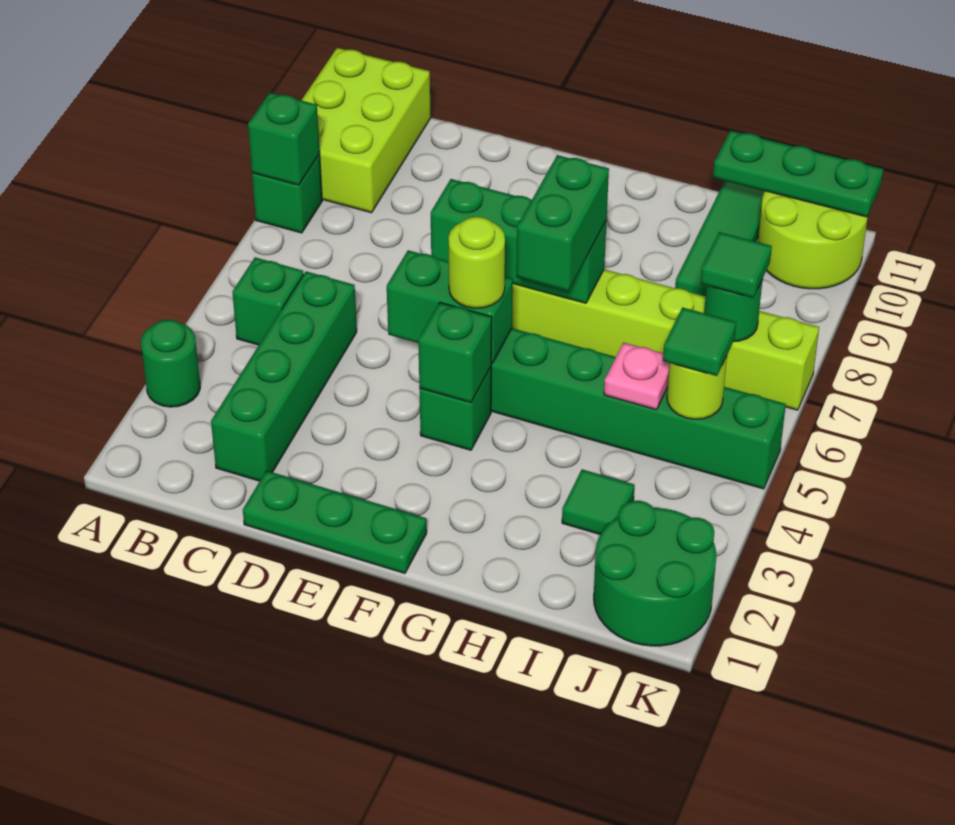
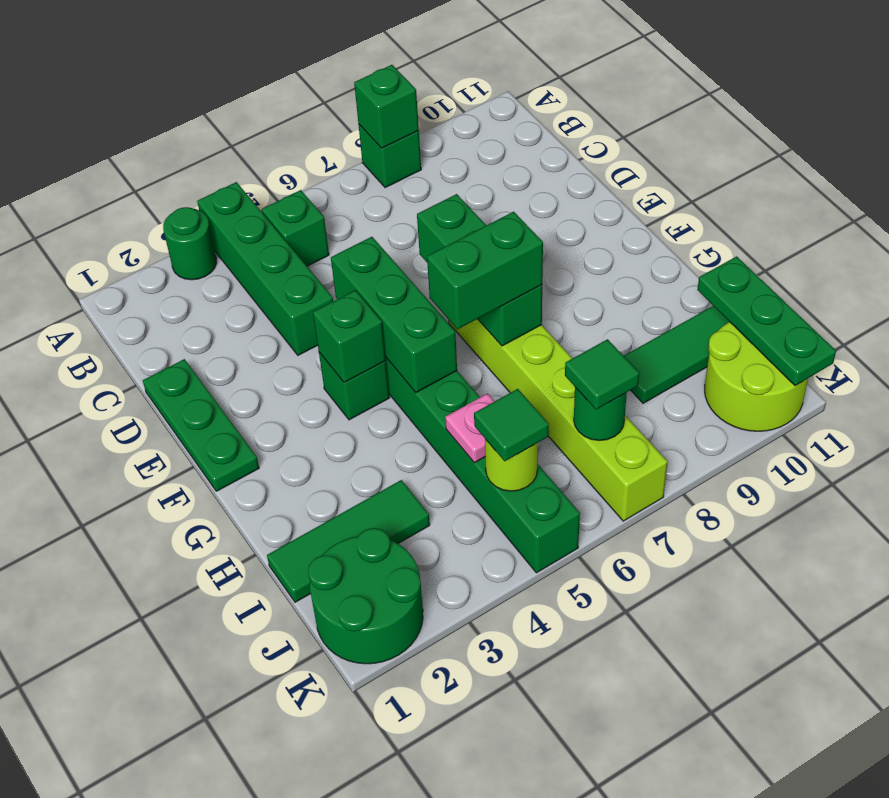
lime 2x3 brick [301,48,431,213] -> none
green 1x4 brick [211,272,357,481] -> green 1x4 brick turned to [197,182,333,355]
green 1x2 brick [387,250,513,364] -> green 1x3 brick [331,237,457,392]
lime 1x1 round brick [449,217,505,308] -> none
green 1x1 tile [562,469,634,534] -> green 1x3 tile [267,480,430,602]

